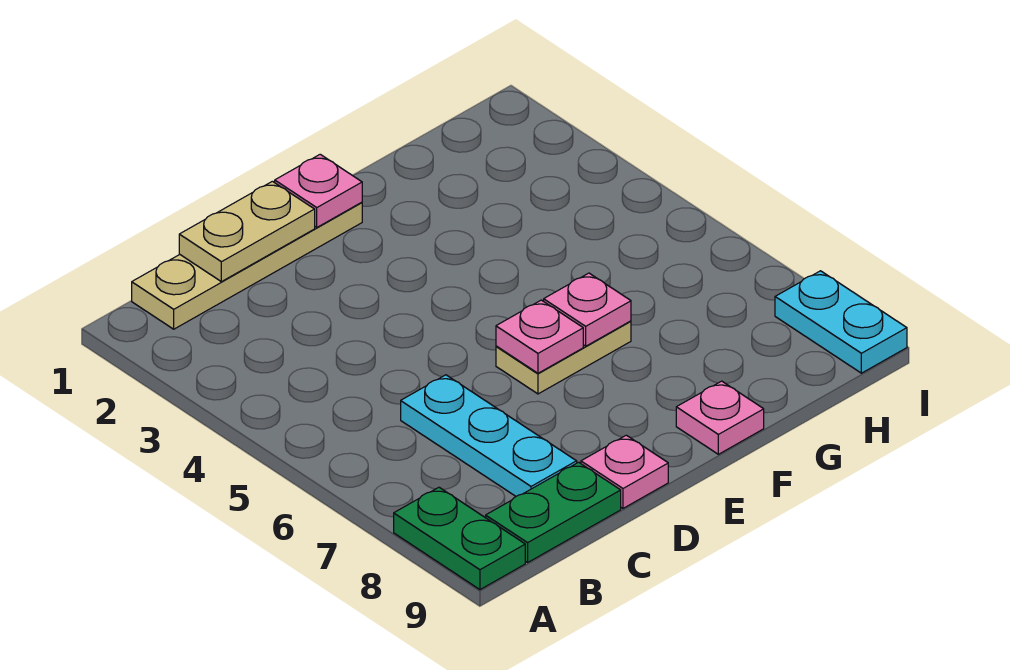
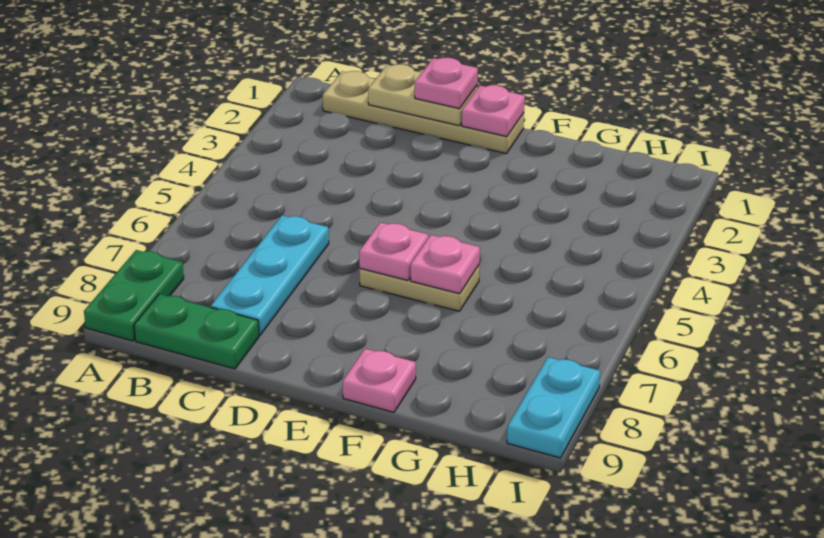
pink 1x1 plate [581,435,668,508] -> pink 1x1 plate moved to [415,58,478,109]

